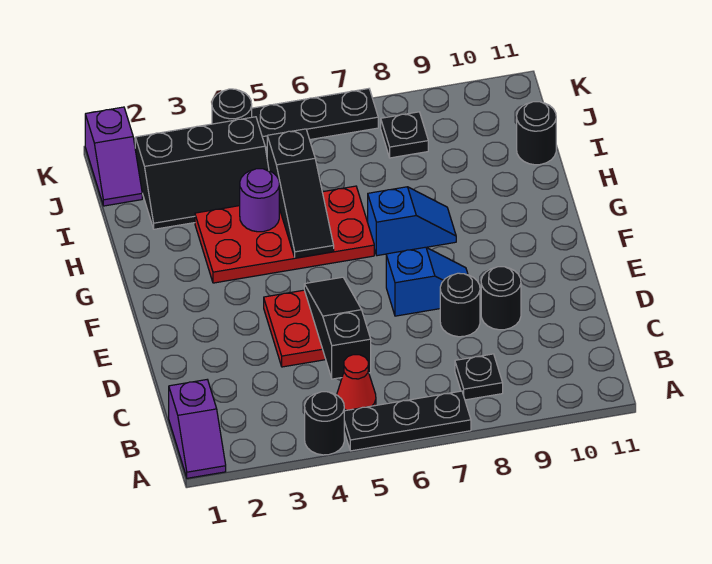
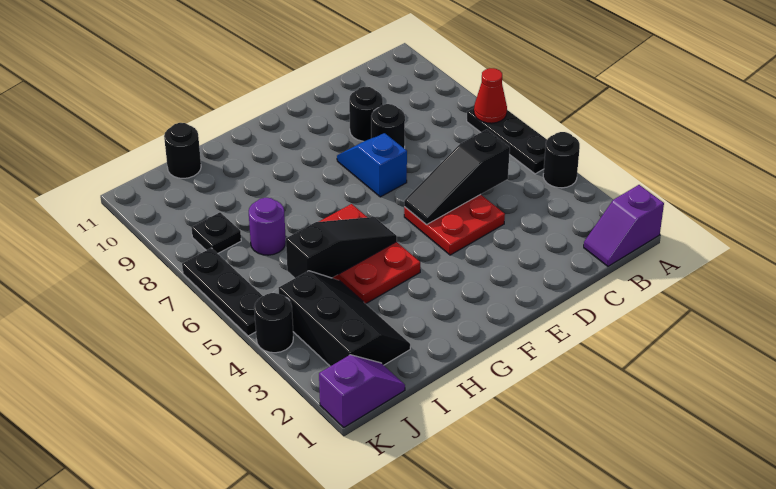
purple 1x2 slope [169,380,226,478] -> purple 1x2 slope turned to [584,185,664,266]
red 1x1 cone [337,355,376,411] -> red 1x1 cone moved to [474,68,507,123]
black 1x1 plate [455,354,503,400] -> none
red 2x4 plate [195,186,374,283] -> red 2x3 plate [319,204,420,304]
blue 1x2 slope [368,187,456,256] -> none
purple 1x1 round brick [240,169,279,232] -> purple 1x1 round brick moved to [249,198,286,255]

